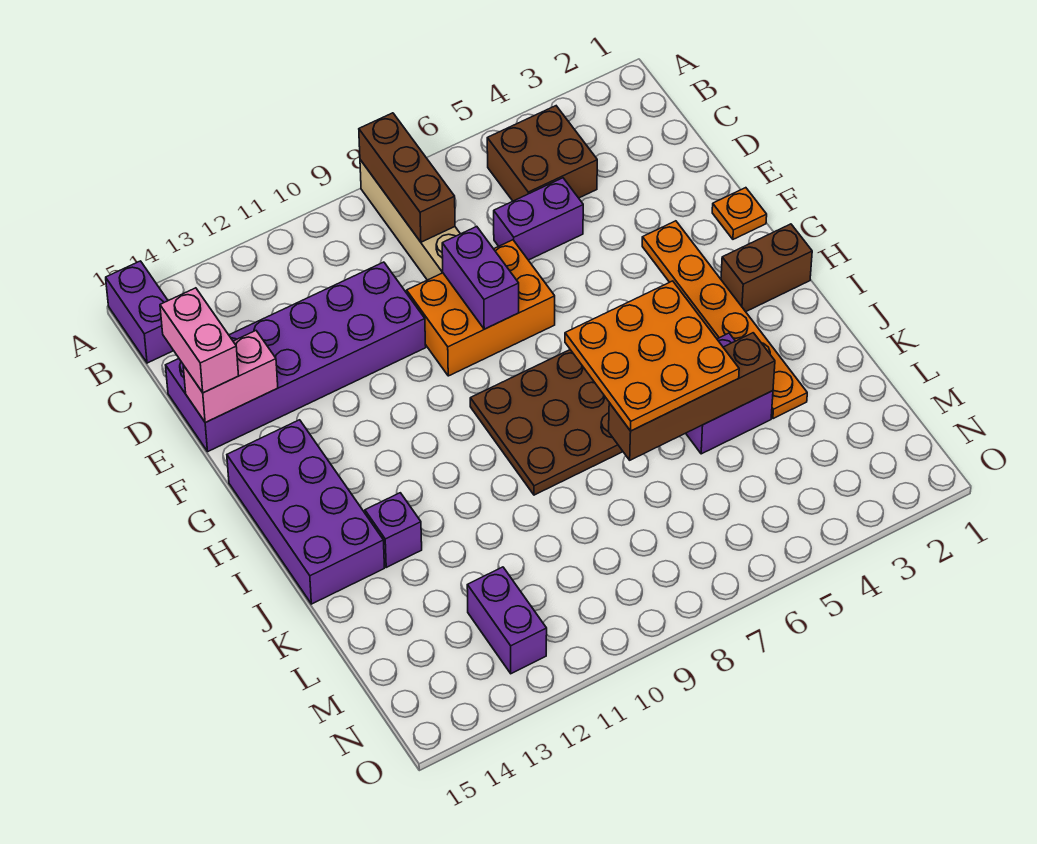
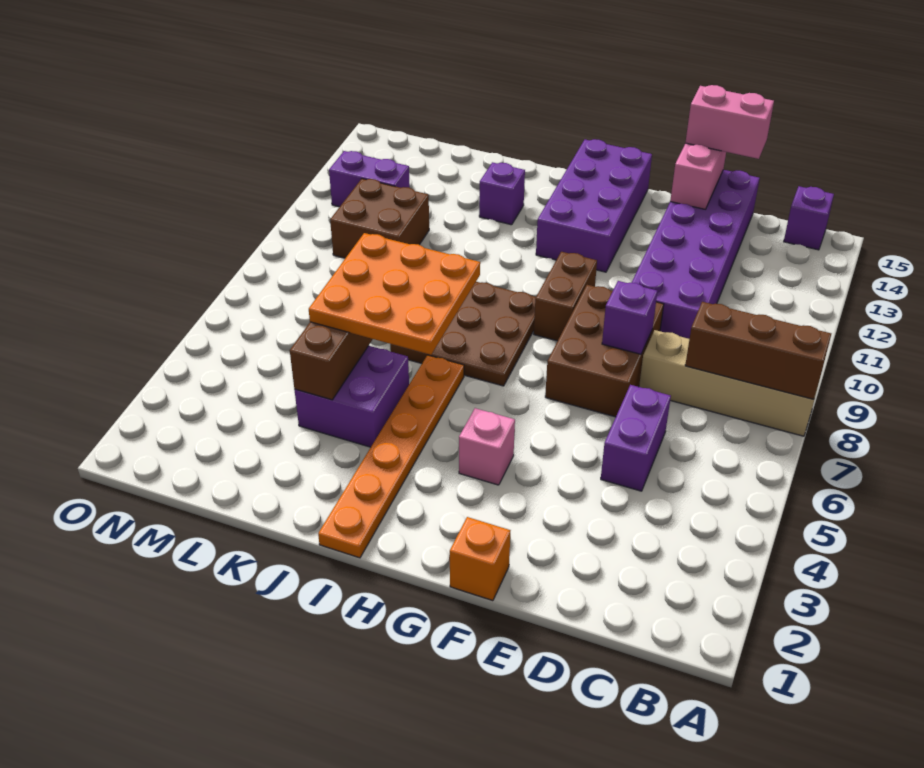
purple 1x2 brick [106,261,174,363] -> purple 1x1 brick [784,186,834,250]
brown 2x2 brick [487,106,597,201] -> brown 2x2 brick moved to [330,179,429,258]
orange 2x3 brick [407,240,555,376] -> brown 2x3 brick [545,285,664,417]
purple 1x2 brick [442,227,519,329] -> purple 1x1 brick [602,281,657,354]
orange 1x1 plate [712,188,767,239] -> orange 1x1 brick [450,517,510,601]
orange 1x6 plate [642,221,807,419] -> orange 1x6 plate turned to [318,355,464,558]
none -> pink 1x1 brick [459,408,515,485]
purple 2x4 brick [227,420,384,604] -> purple 2x4 brick turned to [536,139,652,272]
brown 1x2 brick [721,224,812,312] -> brown 1x2 brick moved to [534,252,597,341]

